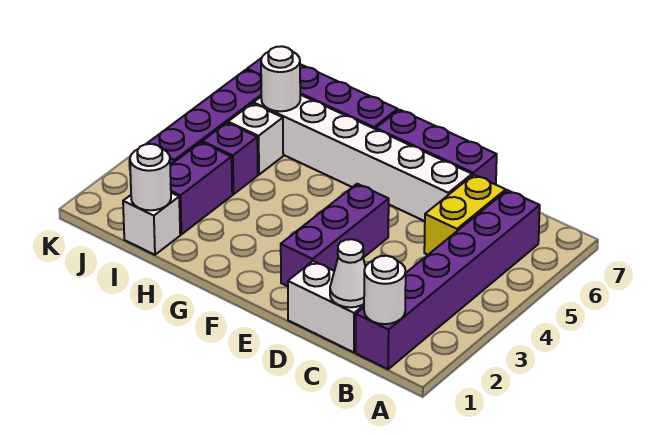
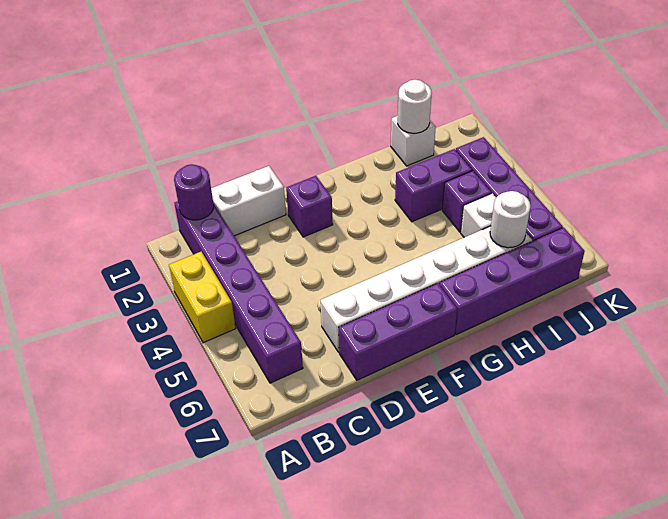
white 1x1 round brick [364,256,406,324] -> purple 1x1 round brick [174,164,214,220]
white 1x1 cone [330,239,365,307] -> none
yellow 1x2 brick [424,175,506,255] -> yellow 1x2 brick moved to [169,252,236,343]
purple 1x3 brick [281,184,389,286] -> purple 1x1 brick [286,176,333,237]
purple 1x2 brick [170,142,232,234] -> purple 1x2 brick turned to [395,149,472,222]

